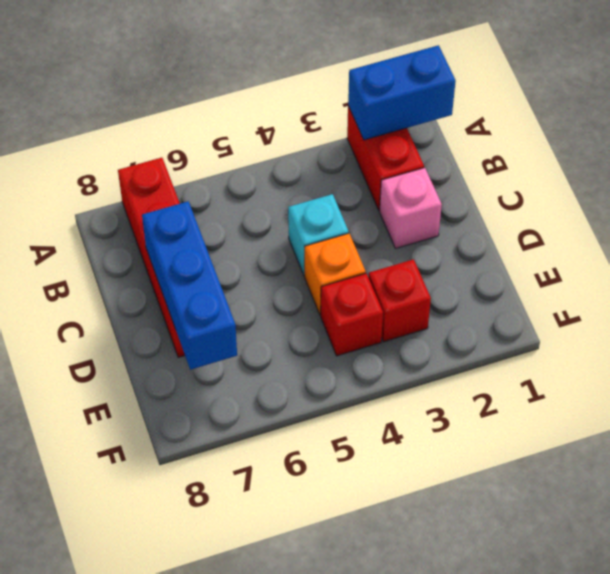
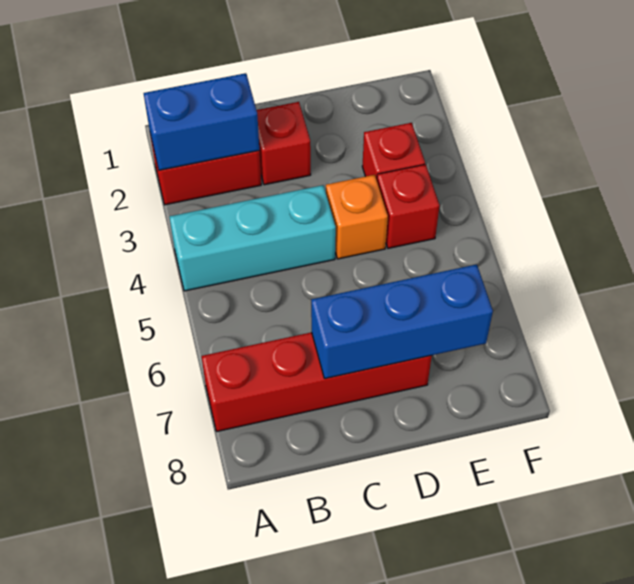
blue 1x2 brick [348,45,456,140] -> blue 1x2 brick turned to [144,73,259,170]
pink 1x1 brick [380,168,442,249] -> red 1x1 brick [257,102,311,185]
cyan 1x1 brick [288,194,349,275] -> cyan 1x3 brick [170,185,336,291]

